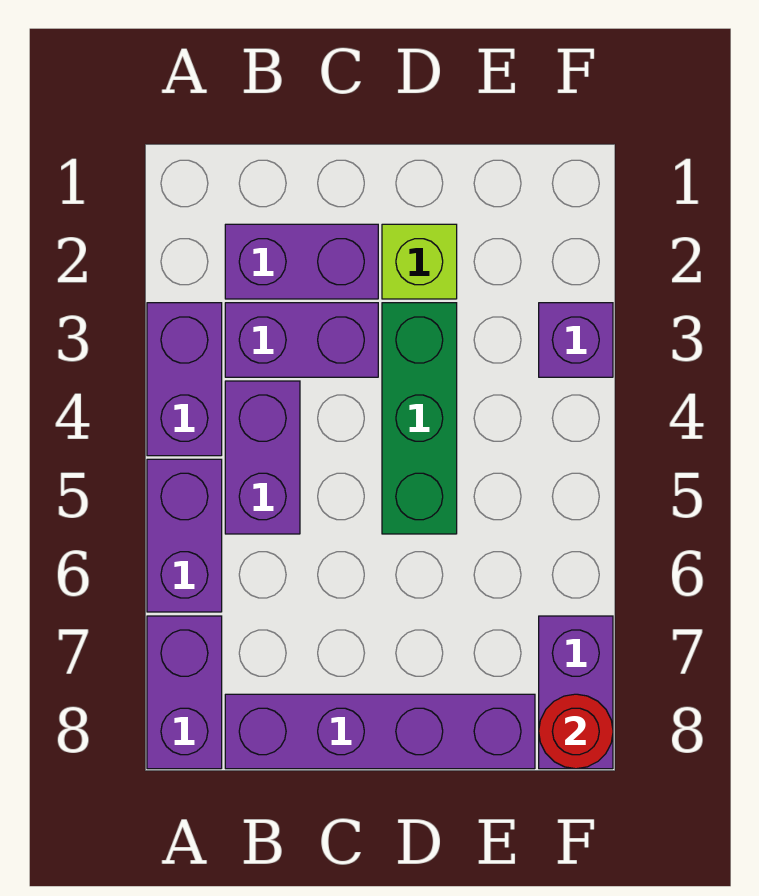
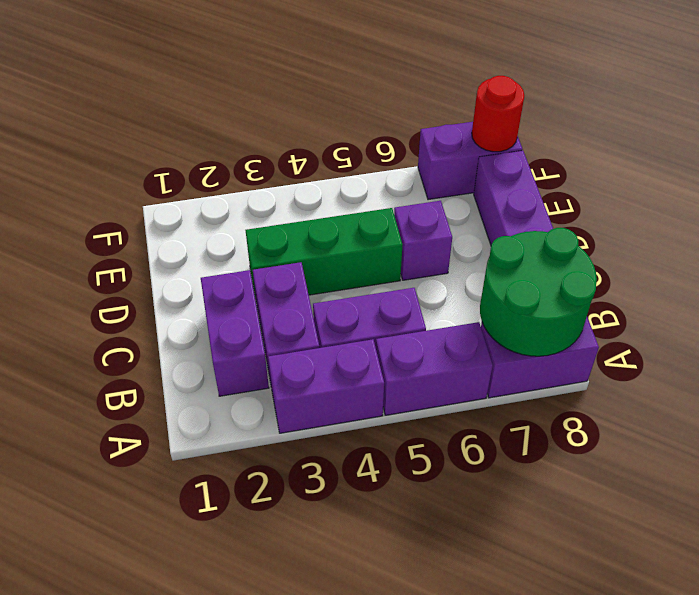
none -> green 2x2 round brick [480,228,597,356]
lime 1x1 brick [382,224,457,299] -> none
purple 1x1 brick [539,303,613,377] -> purple 1x1 brick moved to [394,201,452,280]

